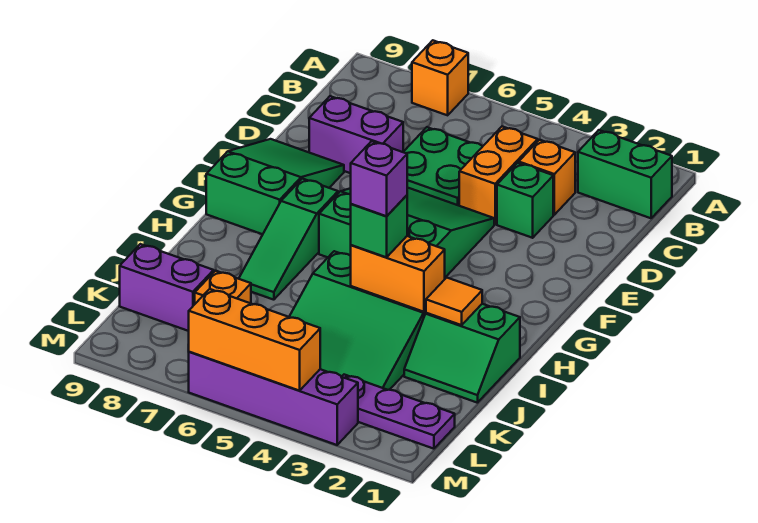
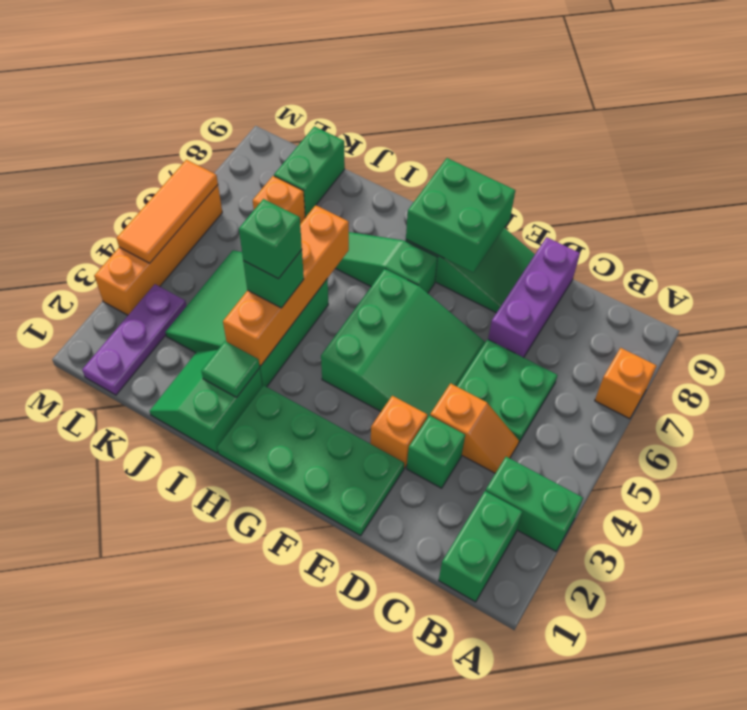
none -> green 1x2 brick [486,457,583,551]
orange 1x1 brick [519,140,575,215] -> orange 1x1 brick moved to [371,396,427,468]
orange 1x2 brick [459,127,538,224] -> orange 1x2 slope [430,383,519,473]
purple 1x2 brick [309,96,403,173] -> purple 1x3 brick [488,237,580,358]
none -> green 2x4 plate [217,385,404,536]
none -> green 2x2 brick [406,158,515,273]
orange 1x1 tile [426,278,482,325] -> green 1x1 tile [202,341,260,397]
orange 1x2 brick [351,236,445,312] -> orange 1x4 brick [223,205,349,366]
purple 1x1 brick [351,141,407,216] -> green 1x1 brick [239,199,302,279]
purple 1x2 brick [120,244,214,331] -> green 1x2 brick [274,126,345,217]
purple 1x4 brick [189,352,358,445] -> orange 1x4 brick [94,185,222,315]
orange 1x3 brick [188,289,320,391] -> orange 1x3 tile [117,160,218,263]

